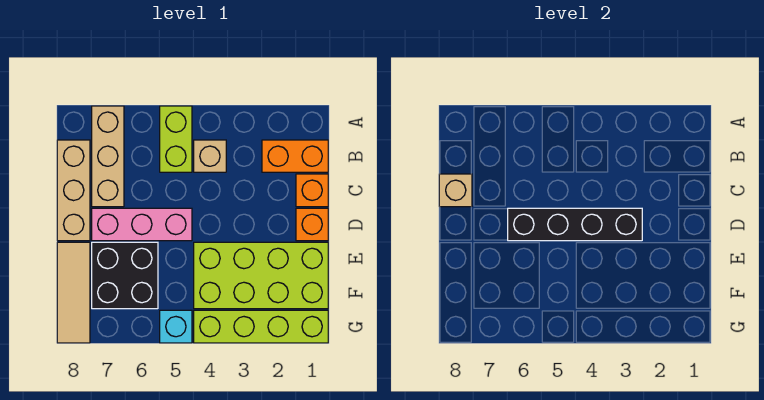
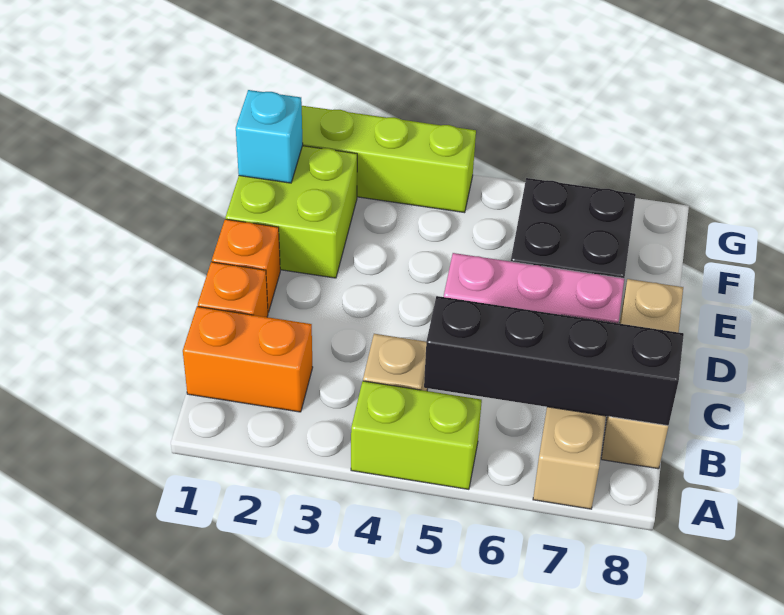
lime 1x2 brick [160,106,192,172] -> lime 1x2 brick turned to [351,381,482,489]
tan 1x1 brick [439,174,472,207] -> none
black 1x4 brick [508,208,642,241] -> black 1x4 brick moved to [424,296,684,426]
lime 2x4 brick [194,242,328,309] -> lime 2x2 brick [225,146,357,278]
tan 1x3 tile [57,242,90,343] -> none
cyan 1x1 brick [160,310,192,343] -> cyan 1x1 brick moved to [236,90,303,183]

